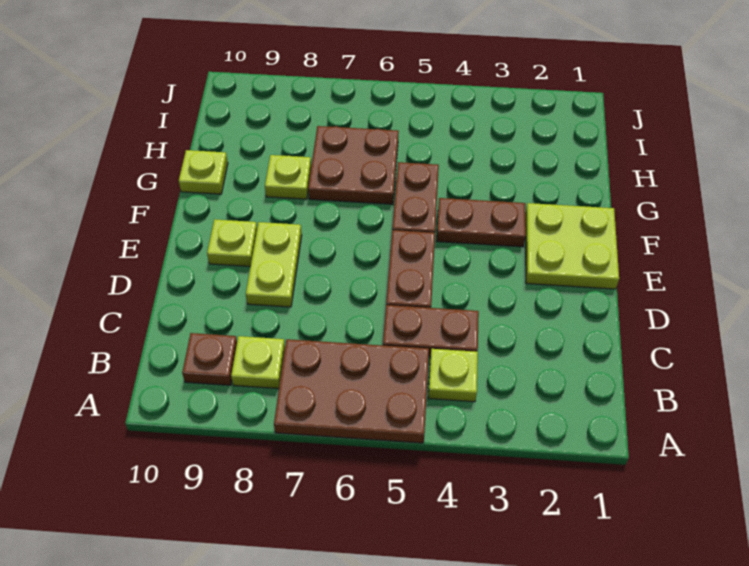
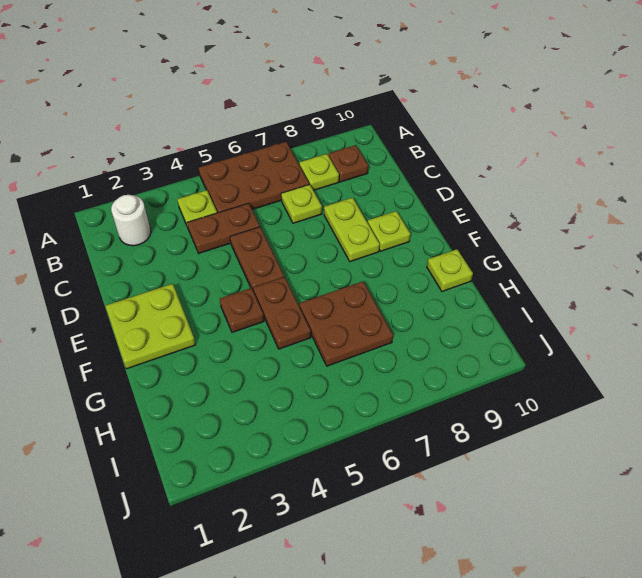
none -> white 1x1 round brick [111,195,151,246]
brown 1x2 plate [437,198,526,247] -> brown 1x1 plate [220,288,264,332]
lime 1x1 plate [265,155,311,199] -> lime 1x1 plate moved to [281,184,322,223]

